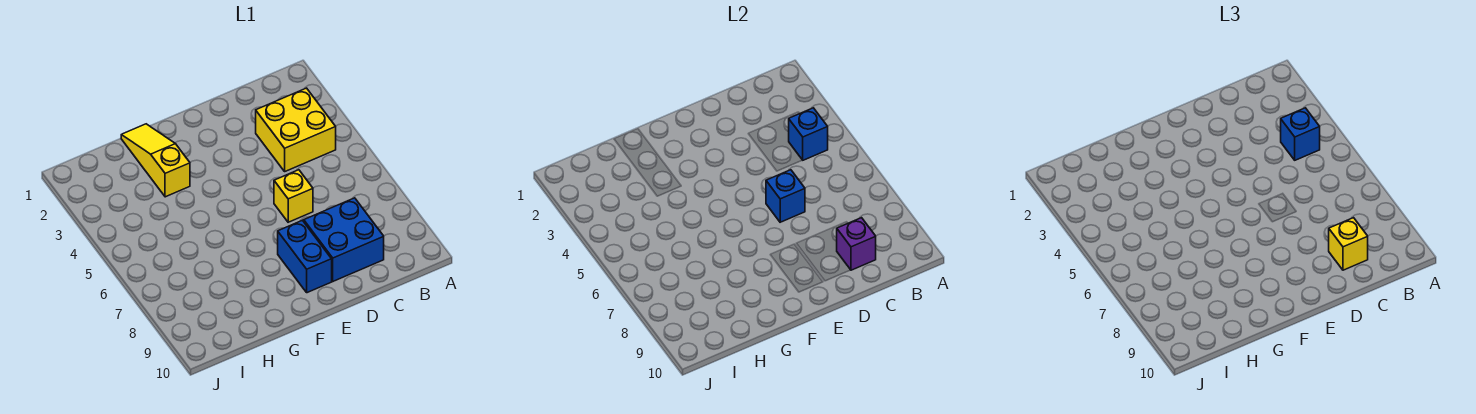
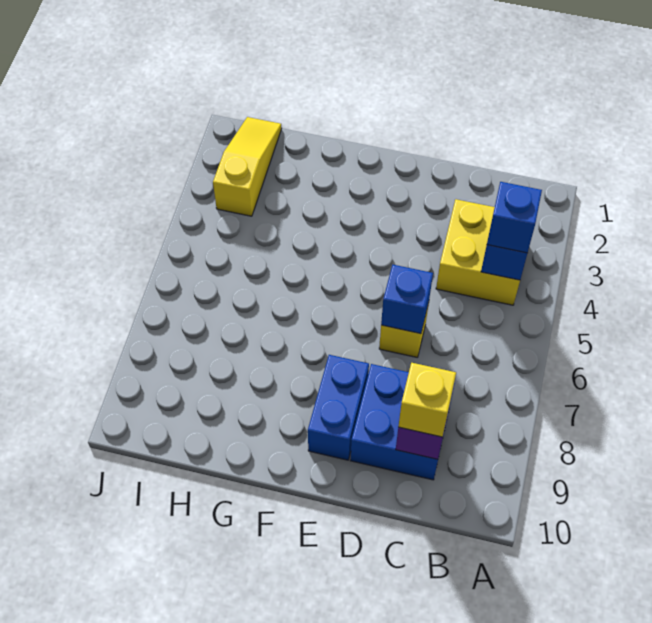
yellow 1x3 slope [121,124,190,197] -> yellow 1x3 slope moved to [213,117,282,216]

